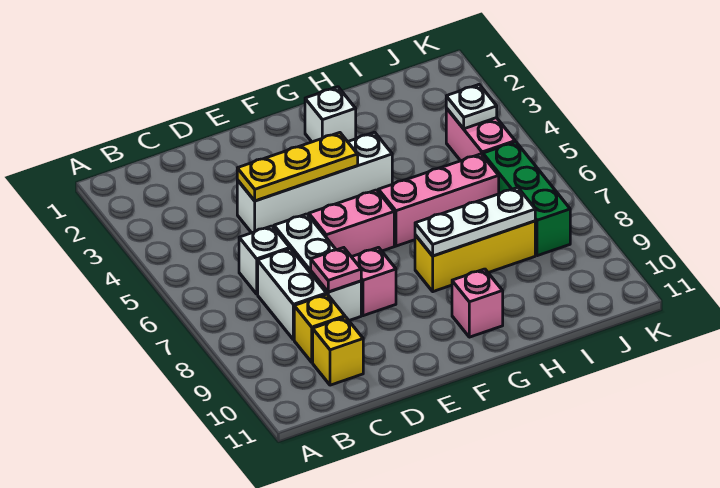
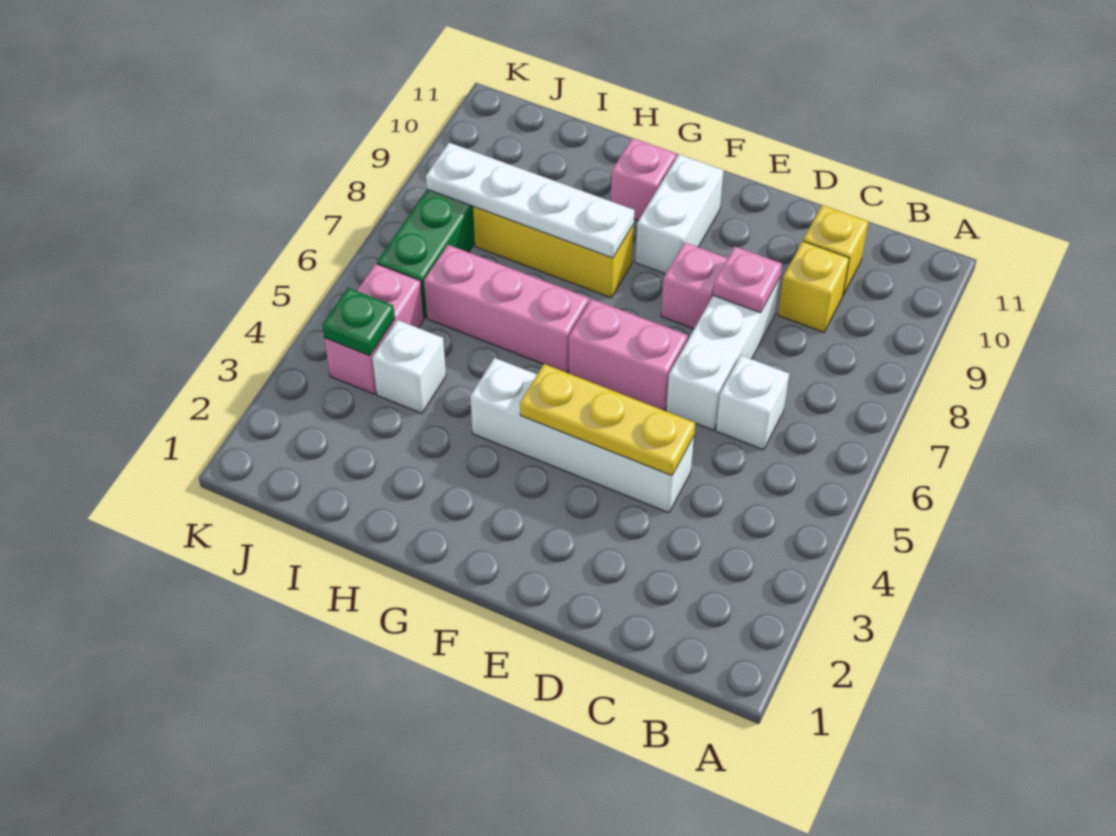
white 1x2 brick [258,249,327,340] -> white 1x2 brick moved to [635,155,724,274]
white 1x1 brick [305,87,356,142] -> white 1x1 brick moved to [372,320,446,413]
white 1x3 plate [415,188,535,256] -> white 1x4 plate [426,143,634,258]
white 1x1 plate [446,85,497,129] -> green 1x1 plate [322,288,395,356]

